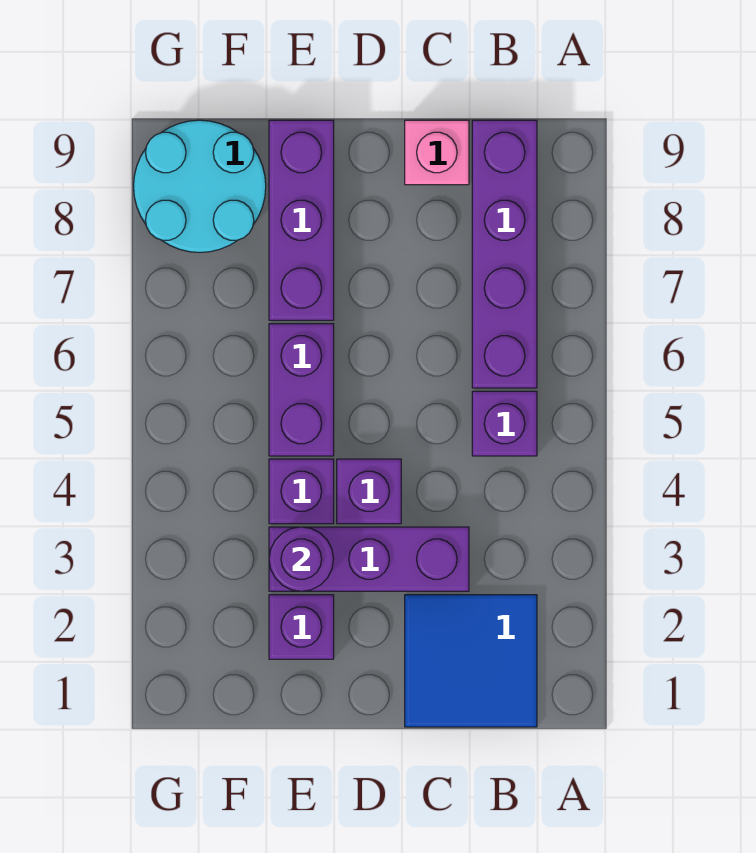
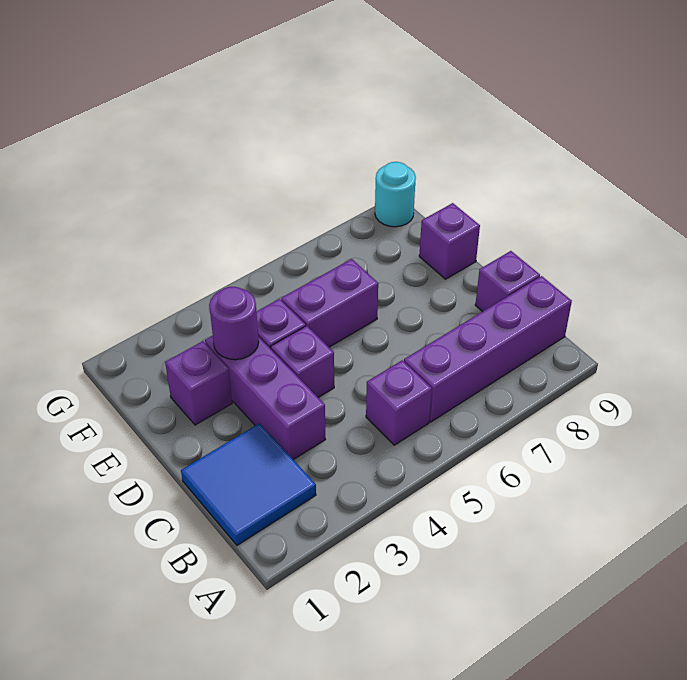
pink 1x1 brick [405,120,469,185] -> purple 1x1 brick [475,251,540,312]
purple 1x3 brick [269,120,334,320] -> purple 1x1 brick [419,203,480,279]
cyan 2x2 round brick [134,120,266,253] -> cyan 1x1 round brick [375,162,416,227]

